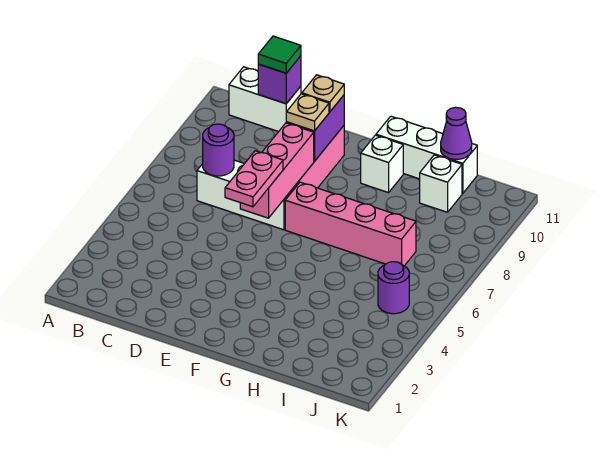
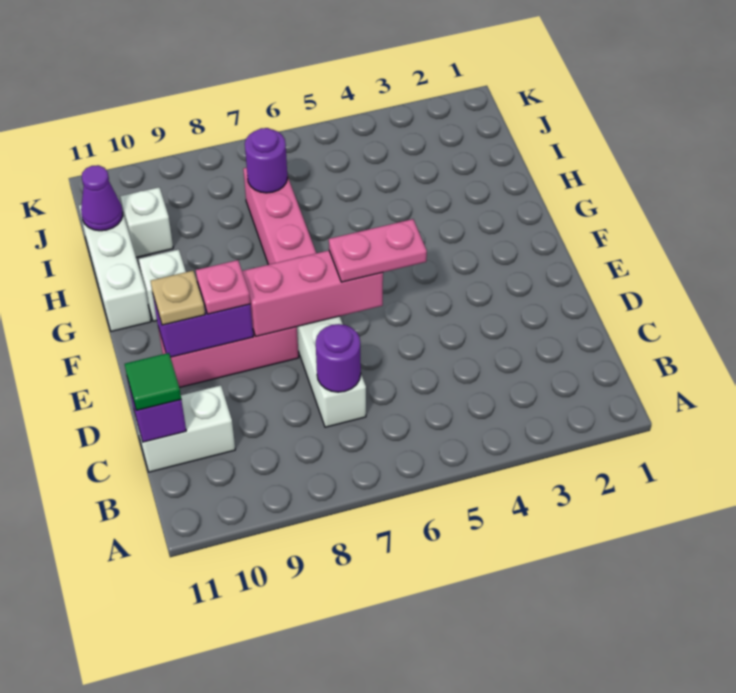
white 1x2 brick [229,67,301,132] -> white 1x2 brick turned to [134,385,235,472]
tan 1x1 plate [286,94,329,131] -> pink 1x1 plate [196,260,250,314]
purple 1x1 round brick [378,262,409,314] -> purple 1x1 round brick moved to [245,128,287,193]

